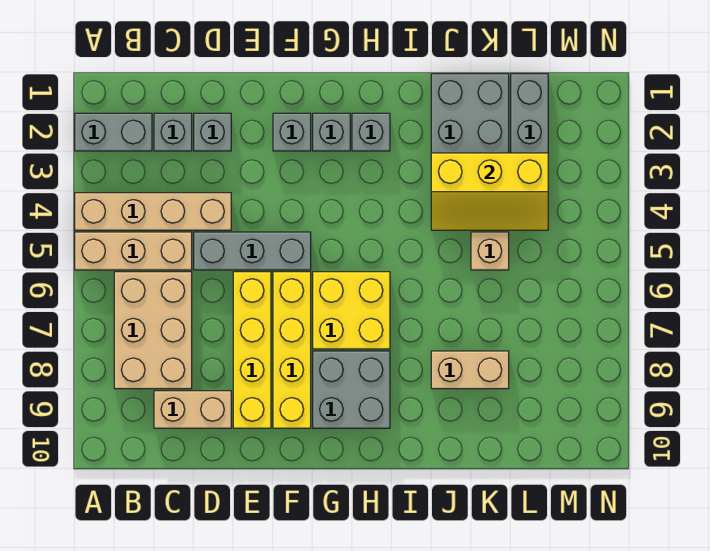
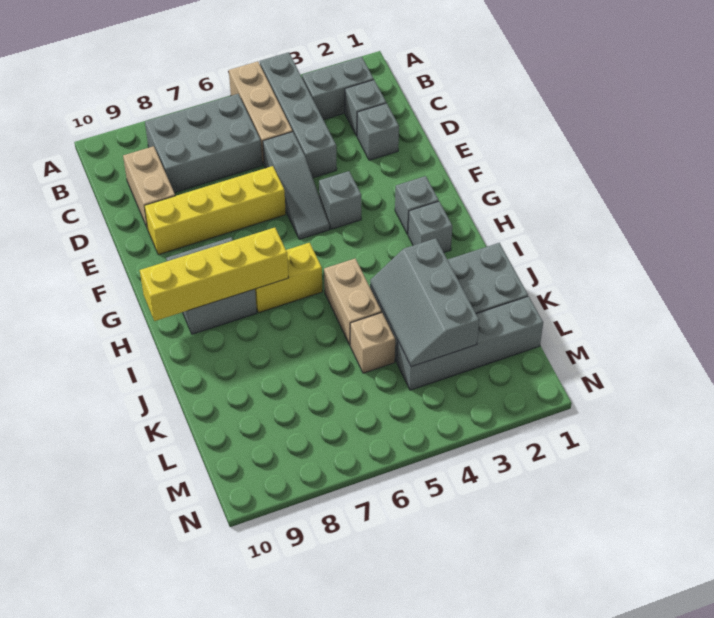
grey 1x2 brick [75,113,152,151] -> grey 1x2 brick turned to [302,57,374,120]
tan 1x4 brick [75,193,231,230] -> grey 1x4 brick [260,52,337,178]
tan 2x3 brick [114,272,192,389] -> grey 2x3 brick [145,94,262,193]
grey 1x3 brick [194,232,311,270] -> grey 1x3 slope [263,132,330,239]
grey 1x1 brick [273,113,311,151] -> grey 1x1 brick moved to [319,171,361,229]
yellow 1x4 brick [273,272,311,428] -> yellow 1x4 brick moved to [140,228,289,321]
yellow 2x2 brick [313,272,390,349] -> yellow 1x2 brick [255,243,322,313]
yellow 2x3 slope [431,153,548,230] -> grey 2x3 slope [370,238,479,367]
tan 1x2 brick [431,351,509,389] -> tan 1x2 brick moved to [324,258,382,345]

